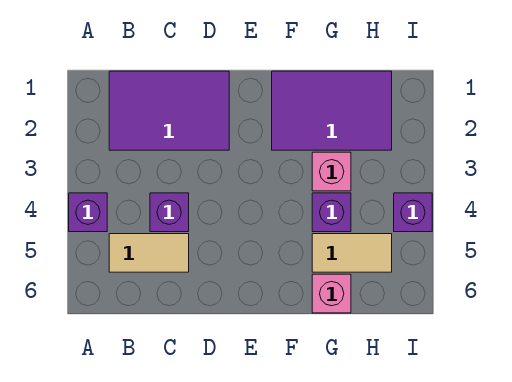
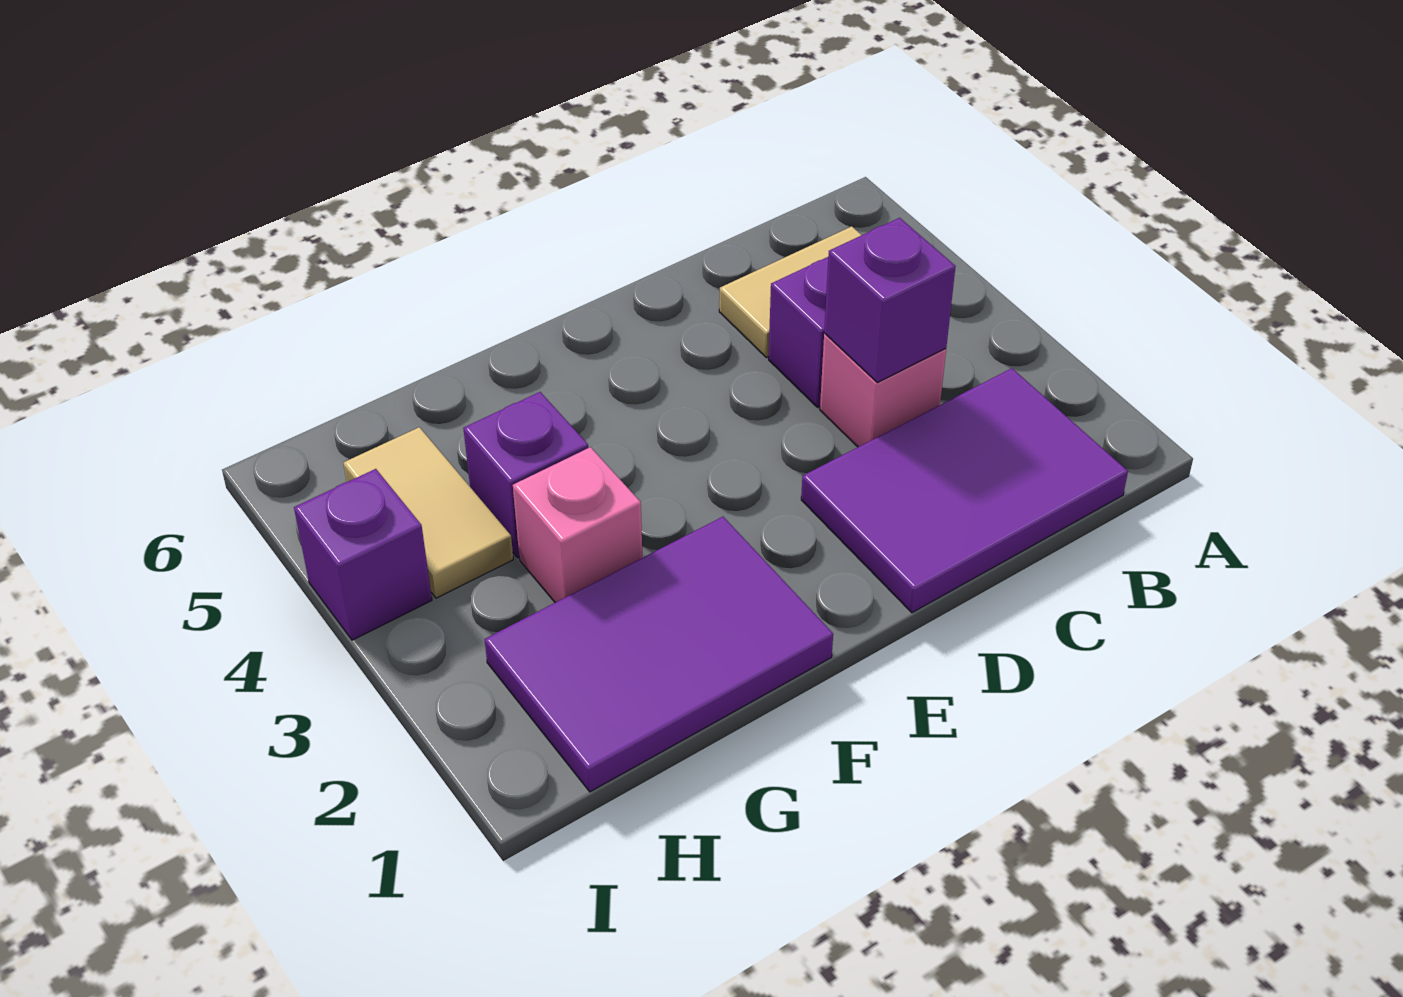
purple 1x1 brick [69,193,107,232] -> purple 1x1 brick moved to [824,218,956,383]
tan 1x2 tile [312,234,392,272] -> tan 1x2 tile turned to [343,427,513,598]
pink 1x1 brick [312,274,351,313] -> pink 1x1 brick moved to [820,334,946,447]

